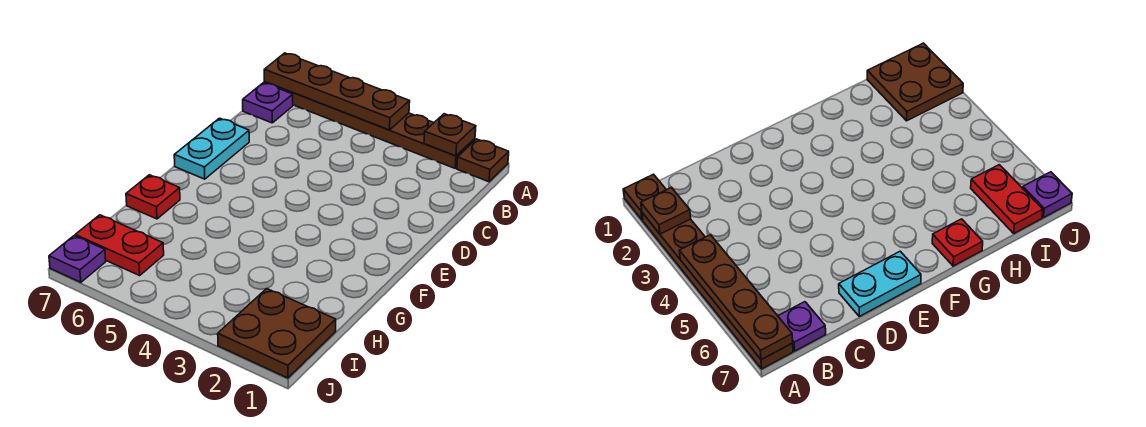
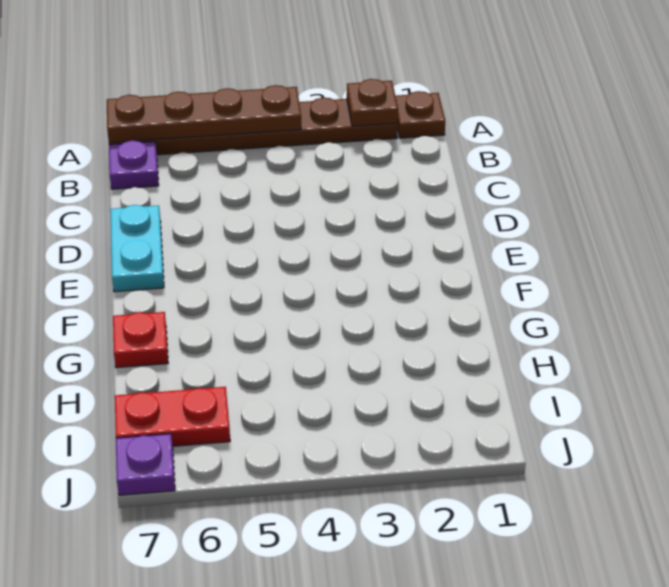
brown 2x2 plate [218,289,336,378] -> none

